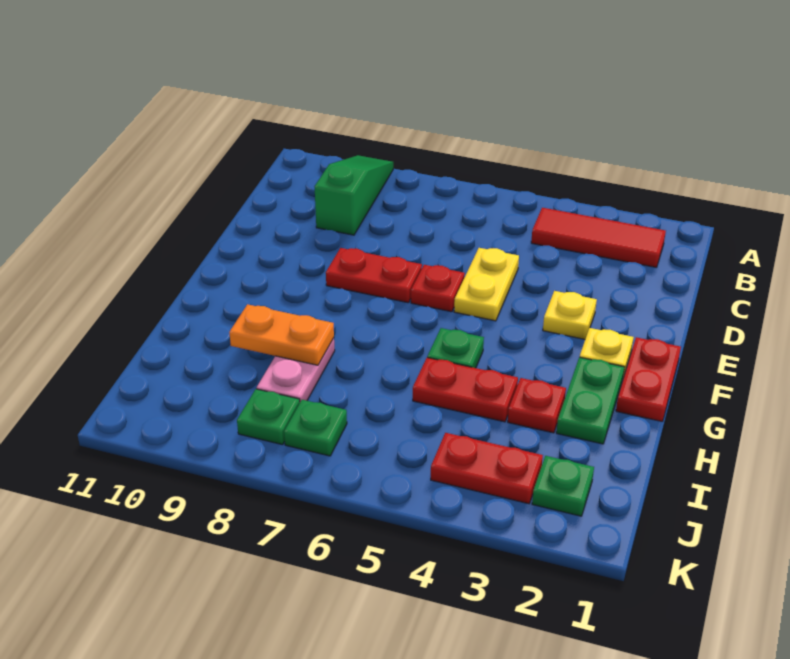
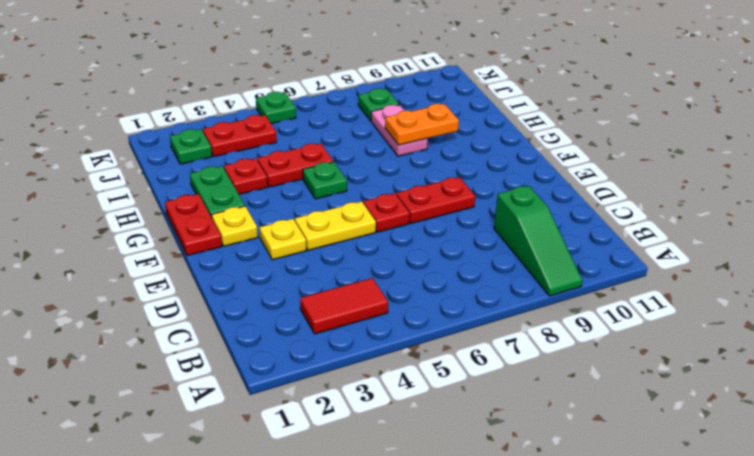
red 1x3 tile [531,208,666,267] -> red 1x2 tile [300,278,388,334]
yellow 1x2 plate [454,248,519,321] -> yellow 1x2 plate turned to [295,201,376,250]
green 1x1 plate [284,400,347,456] -> green 1x1 plate moved to [256,92,296,124]

